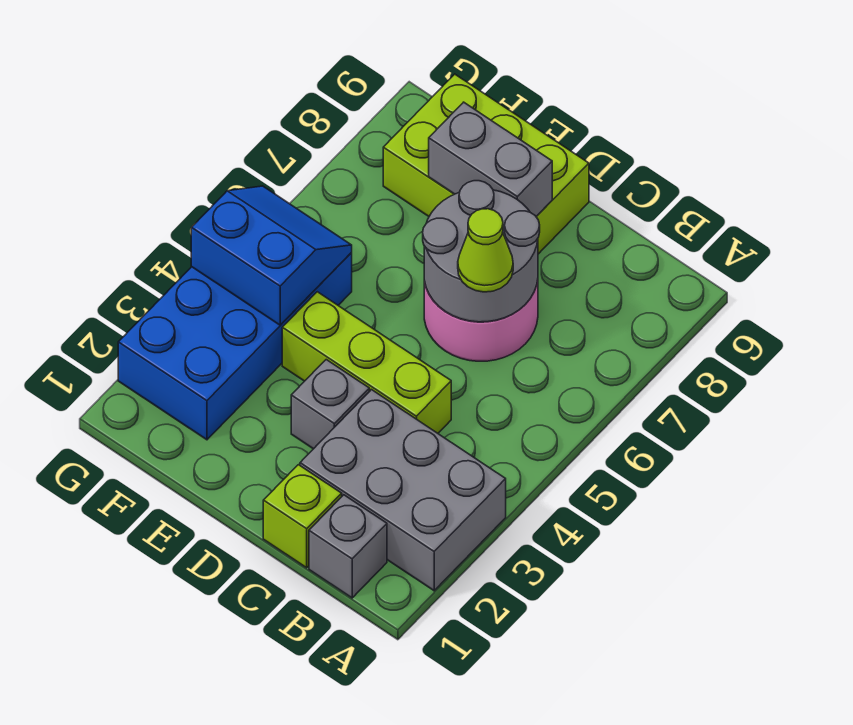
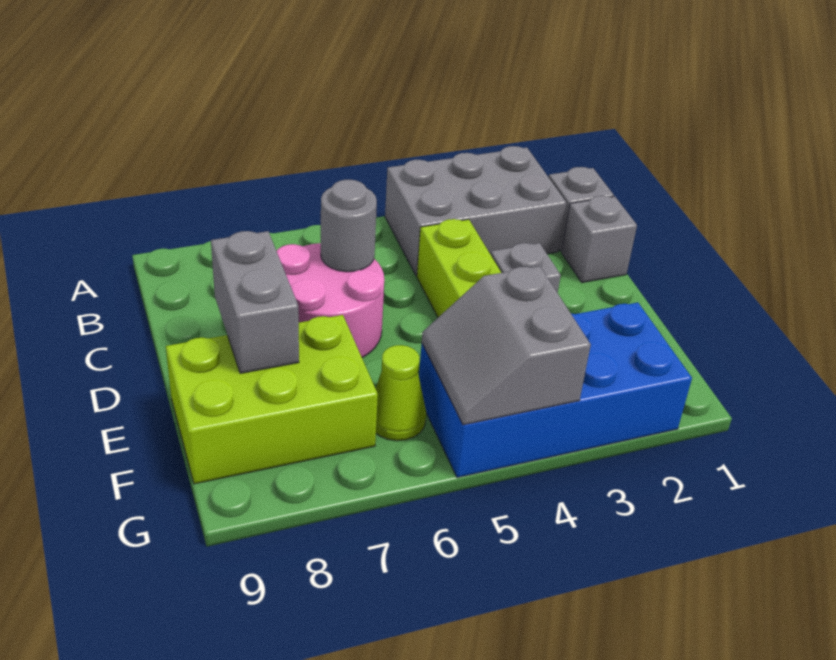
grey 2x3 brick [300,390,506,591] -> grey 2x3 brick turned to [385,146,566,276]
lime 1x1 brick [263,465,342,568] -> grey 1x1 brick [562,196,637,283]
grey 2x2 round brick [423,181,540,322] -> grey 1x1 round brick [321,180,377,272]
lime 1x1 cone [458,209,513,292] -> lime 1x1 cone moved to [376,345,426,441]
lime 2x3 brick [383,74,589,254] -> lime 2x3 brick turned to [166,315,378,484]
blue 2x2 slope [191,186,352,325] -> grey 2x2 slope [422,266,591,425]

